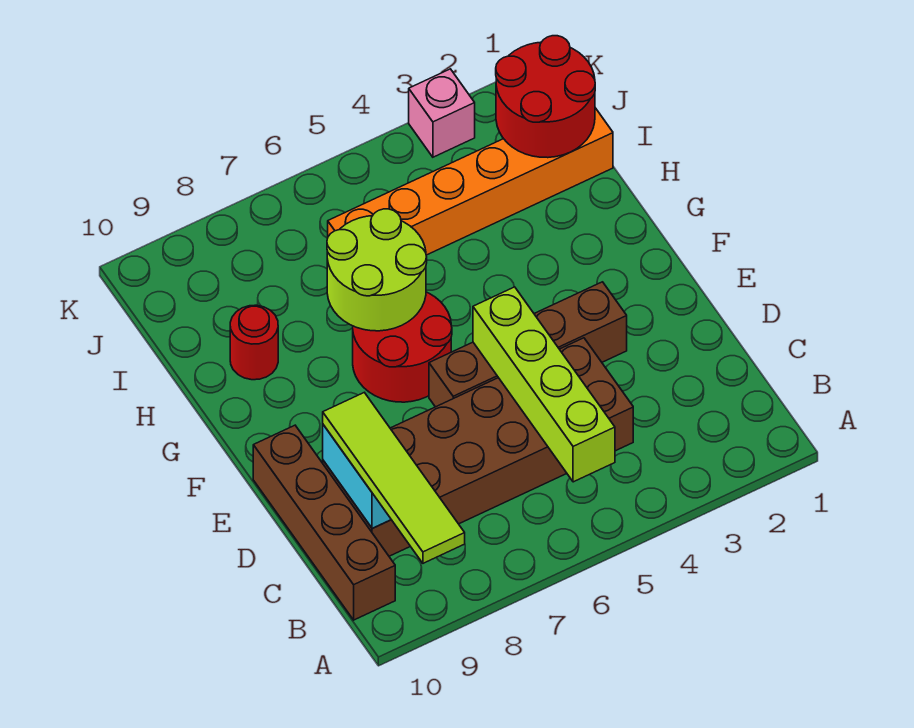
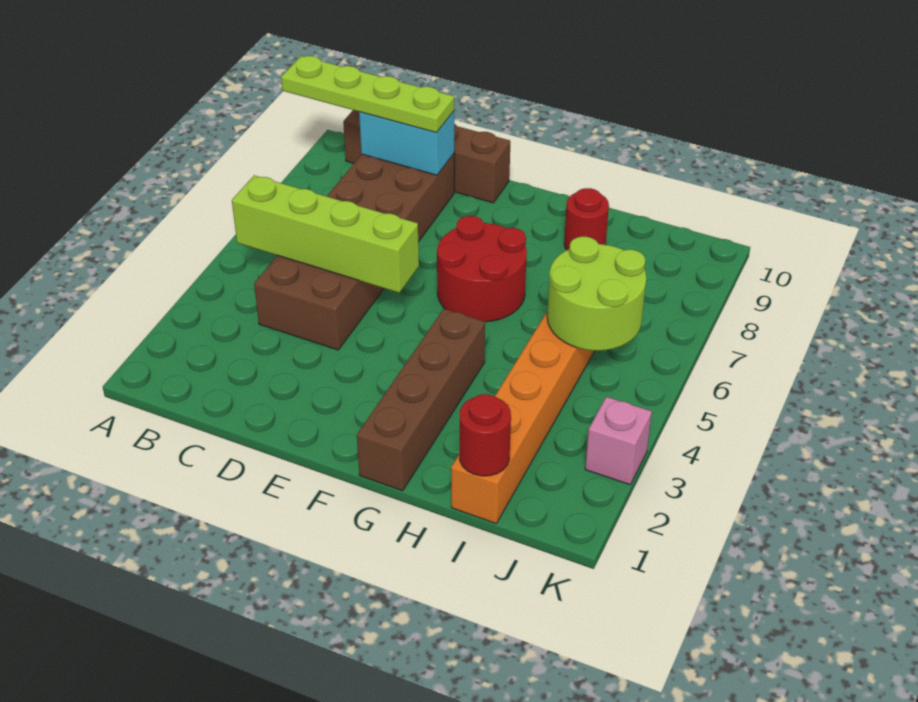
lime 1x4 tile [323,393,465,563] -> lime 1x4 plate [281,56,454,133]
brown 1x4 brick [429,282,627,407] -> brown 1x4 brick moved to [357,309,485,491]
lime 2x2 round brick [327,209,427,331] -> lime 2x2 round brick moved to [547,236,646,351]
red 2x2 round brick [496,36,595,158] -> red 1x1 round brick [460,394,511,476]

